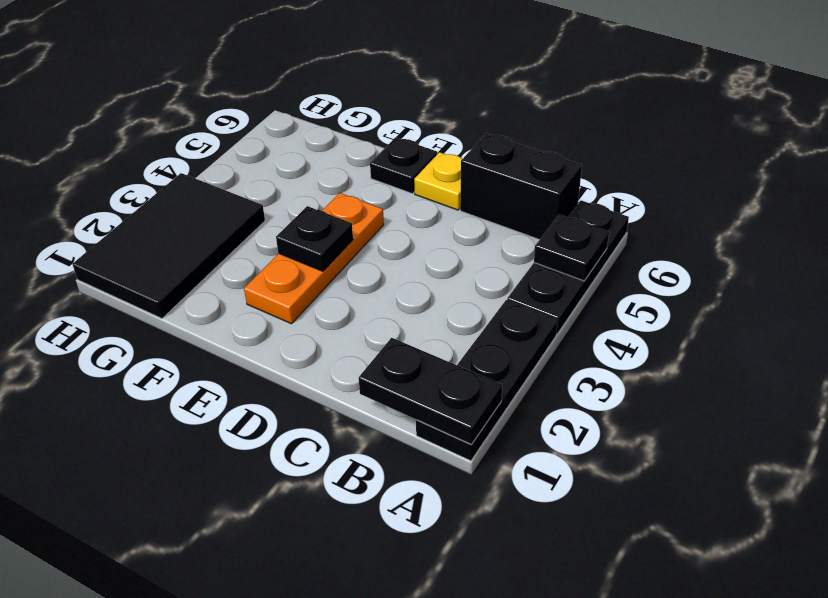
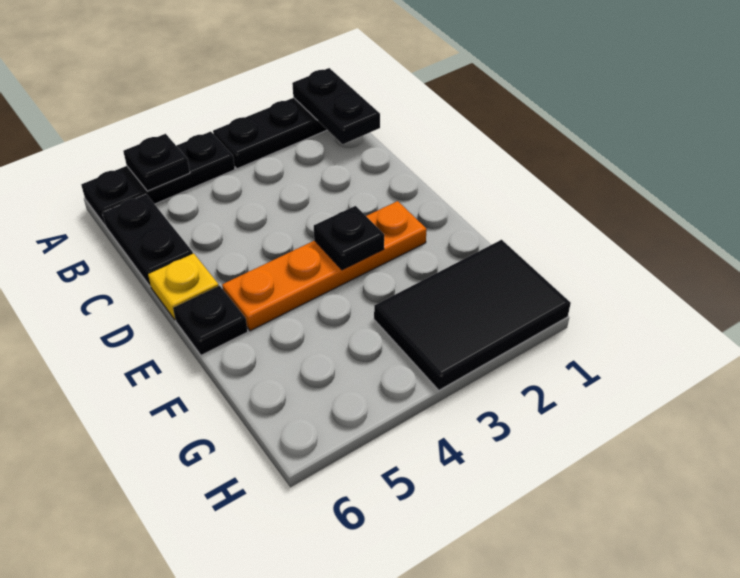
black 1x2 brick [460,133,582,240] -> black 1x2 plate [102,194,193,287]
orange 1x3 plate [244,193,384,324] -> orange 1x4 plate [222,201,427,331]

